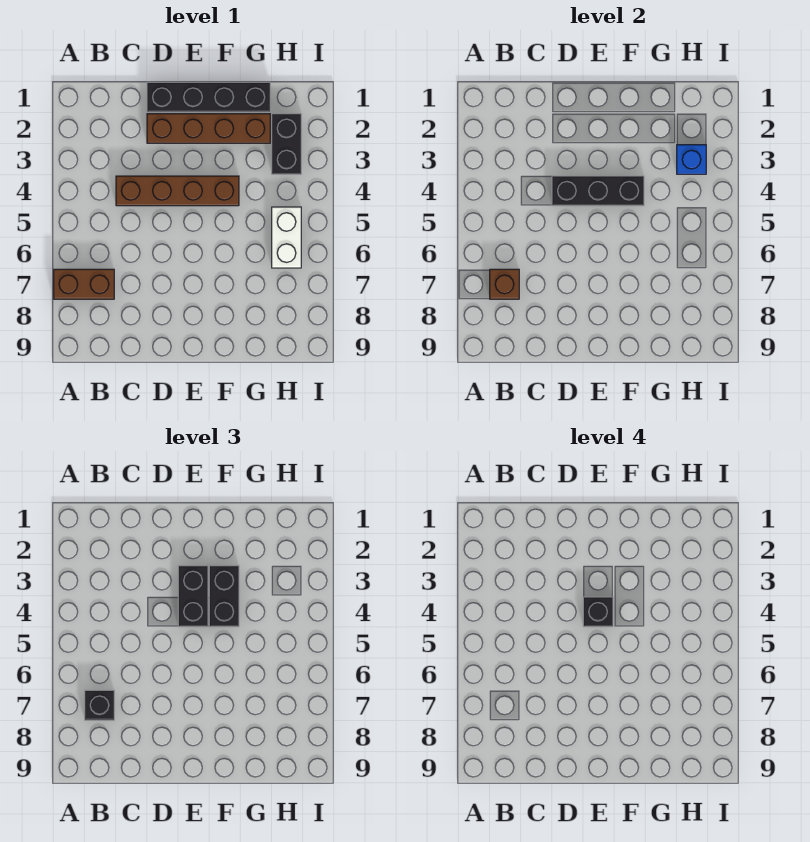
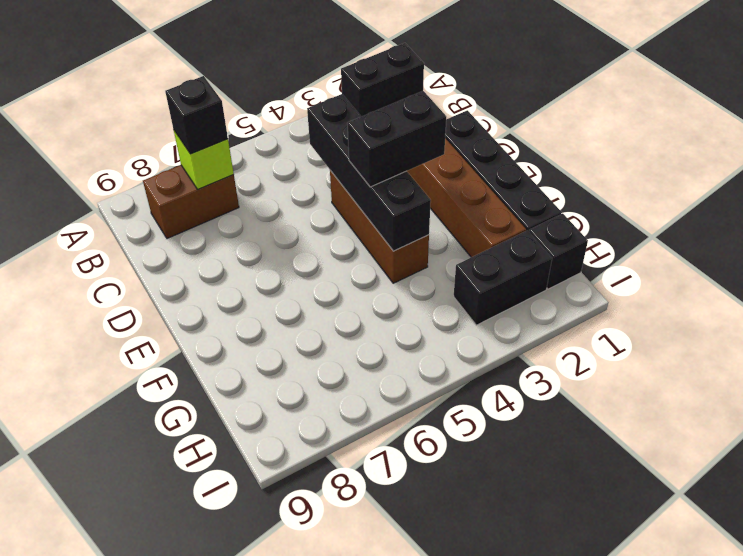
brown 1x2 brick [54,269,114,299] -> brown 1x2 brick turned to [143,165,239,239]
brown 1x1 brick [490,269,519,299] -> lime 1x1 brick [174,131,234,189]
brown 1x4 brick [116,176,239,206] -> brown 1x3 brick [330,170,429,283]
black 1x3 brick [552,176,644,206] -> black 1x4 brick [307,94,431,251]
black 1x1 brick [583,597,613,627] -> black 1x1 brick moved to [529,214,588,289]
black 1x2 brick [209,566,239,627] -> black 1x2 brick moved to [341,43,424,117]
blue 1x1 brick [677,145,706,174] -> none
white 1x2 brick [272,207,301,268] -> none

